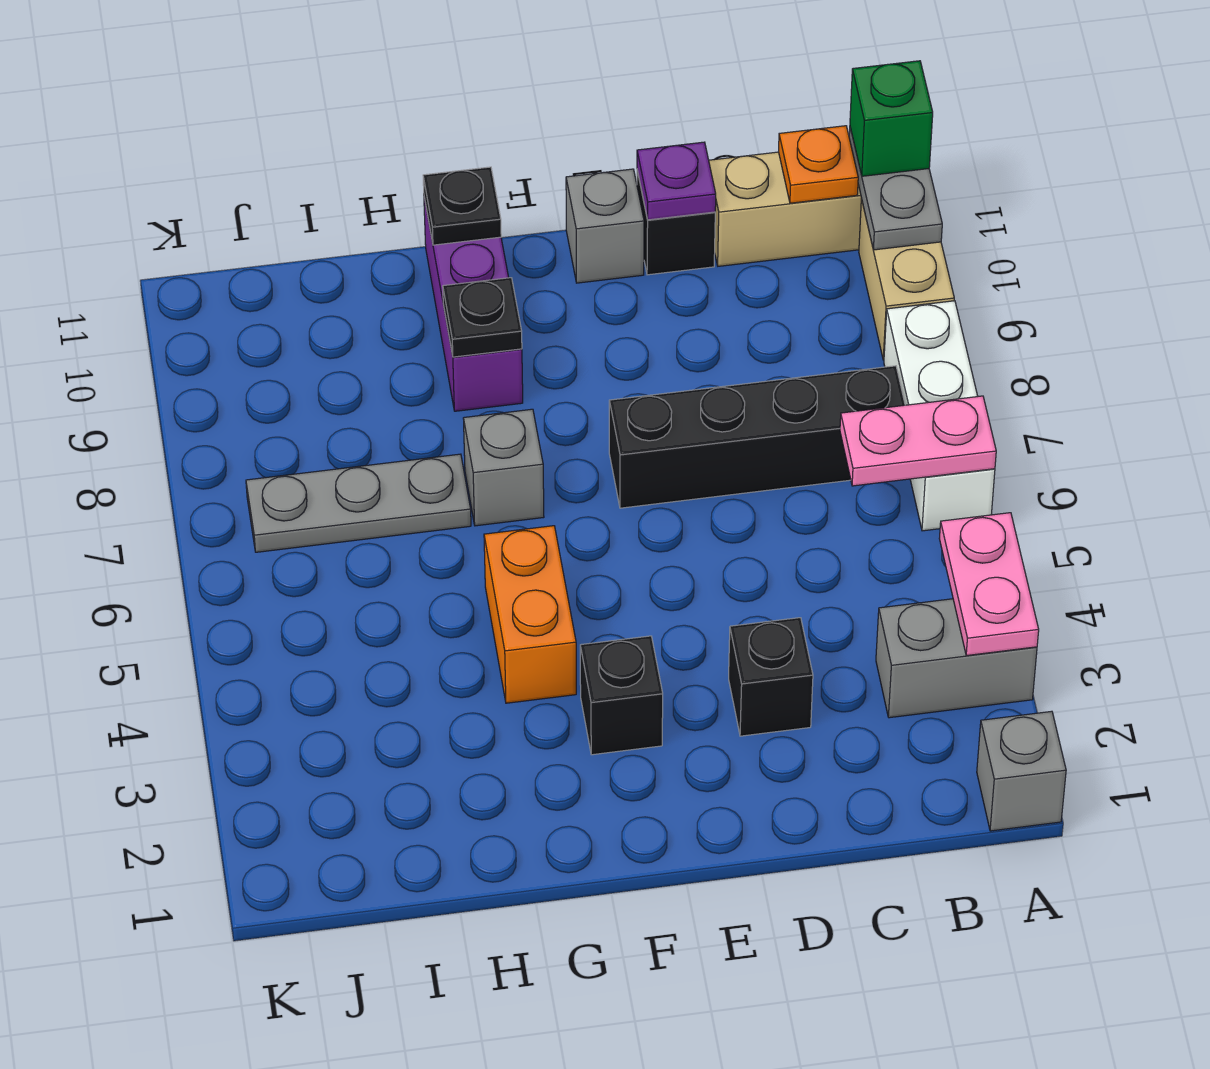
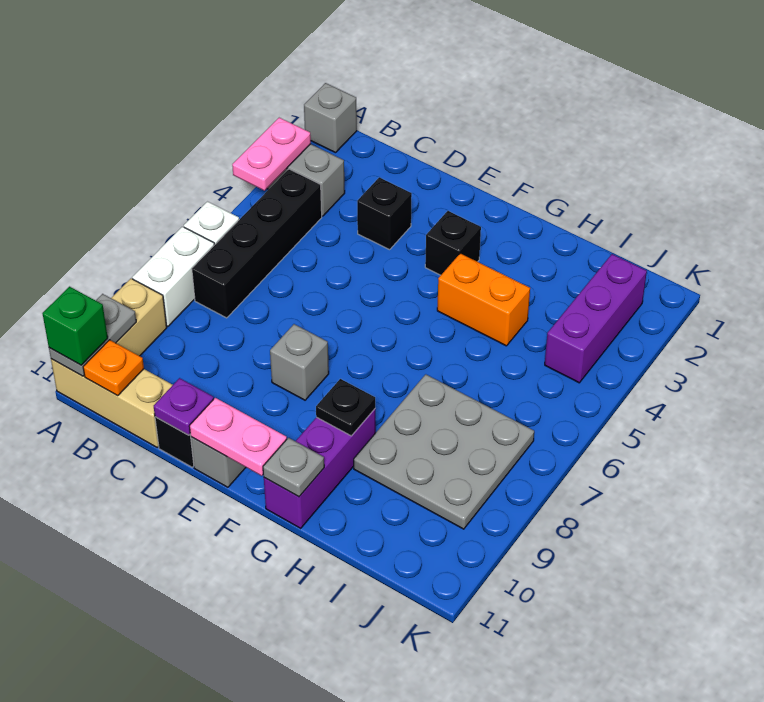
pink 1x2 plate [840,396,996,486] -> pink 1x2 plate moved to [189,398,287,476]
black 1x4 brick [609,366,905,508] -> black 1x4 brick turned to [192,169,322,318]
orange 1x2 brick [484,526,576,703] -> orange 1x2 brick turned to [437,253,530,346]
grey 1x1 brick [463,409,544,526] -> grey 1x1 brick moved to [270,324,329,400]
black 1x1 plate [423,167,501,245] -> grey 1x1 plate [263,438,324,497]
grey 1x3 plate [246,454,471,552] -> grey 3x3 plate [354,374,534,529]
none -> purple 1x3 brick [545,254,647,383]

